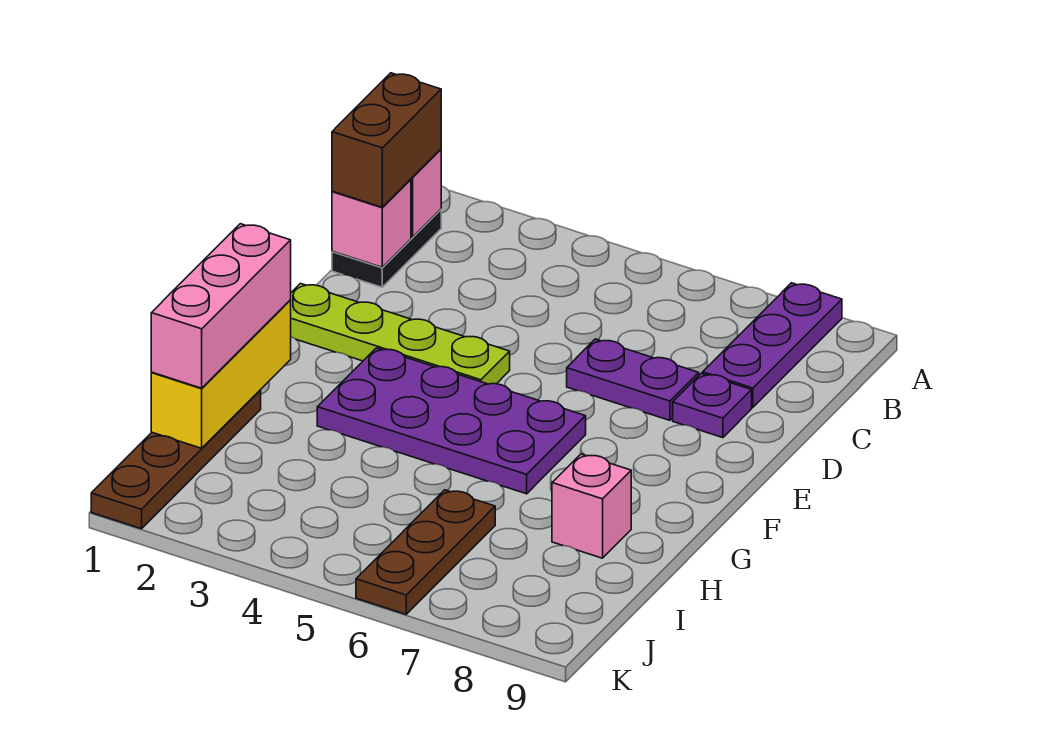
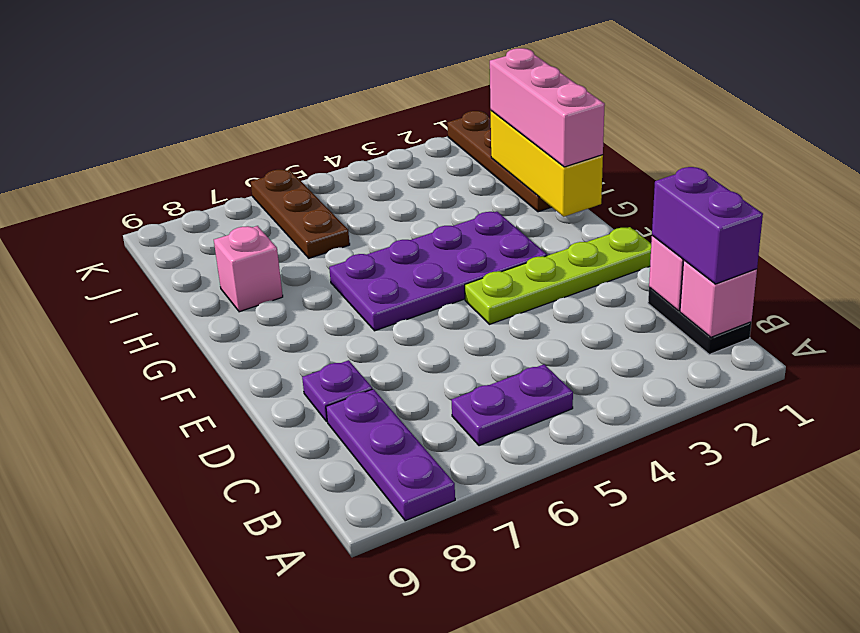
brown 1x2 brick [332,73,441,207] -> purple 1x2 brick [652,167,763,284]
purple 1x2 plate [567,339,699,420] -> purple 1x2 plate moved to [451,364,573,446]

